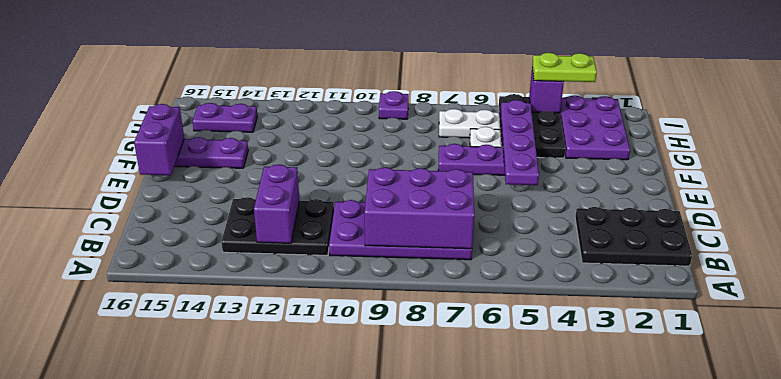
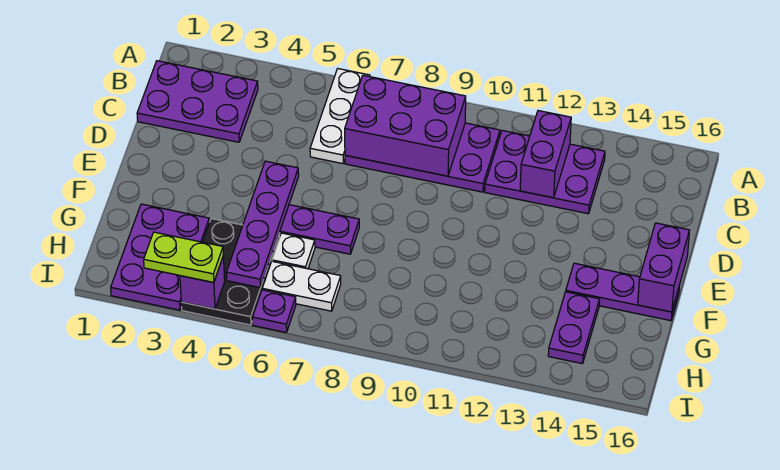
none -> white 1x3 plate [310,69,370,164]
black 2x3 plate [575,207,692,266] -> purple 2x3 plate [137,61,258,142]
black 2x3 plate [221,197,334,255] -> purple 2x3 plate [485,130,605,214]
purple 1x2 plate [193,103,257,132] -> purple 1x2 plate turned to [548,292,600,364]
purple 1x1 plate [379,91,409,119] -> purple 1x1 plate moved to [252,290,296,332]

